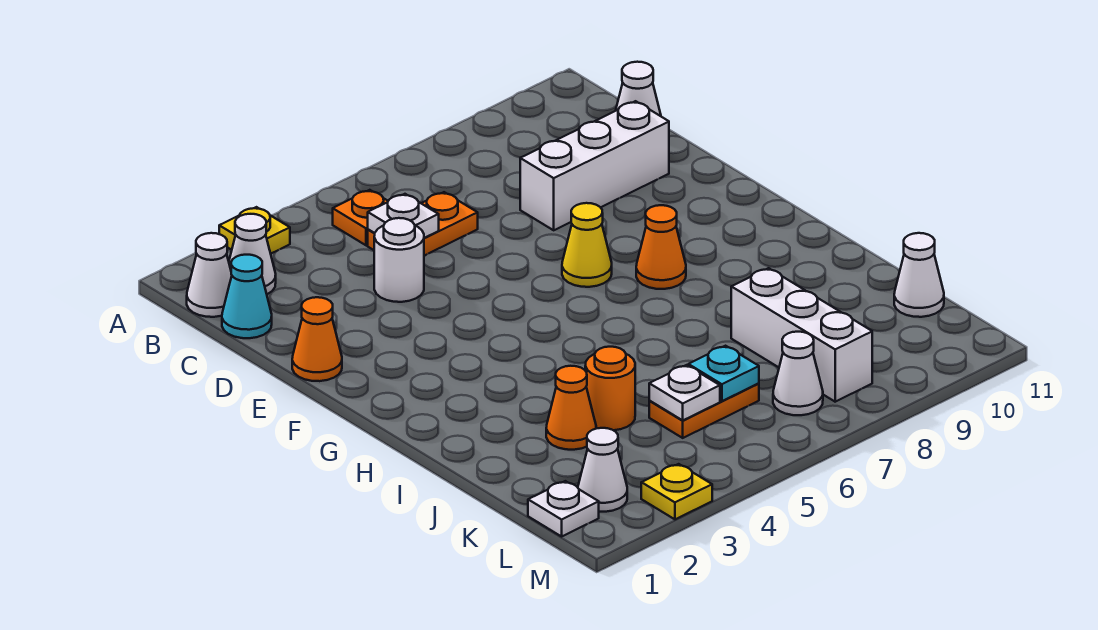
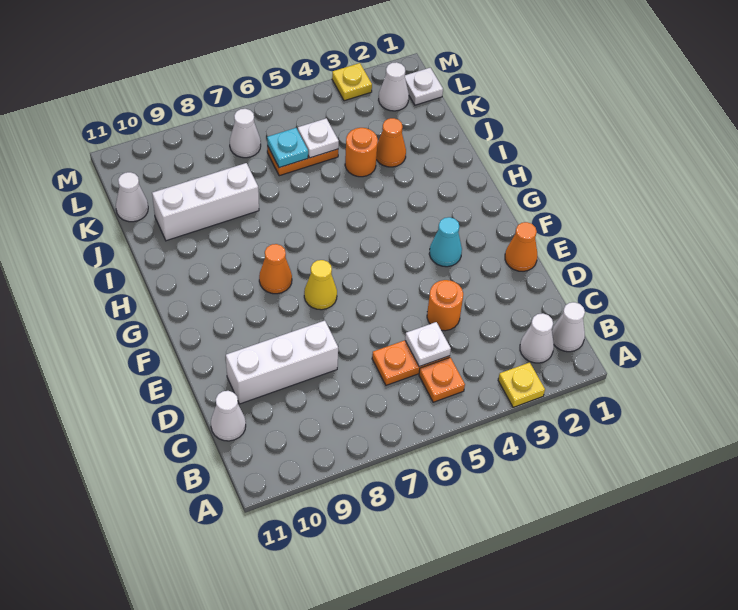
cyan 1x1 cone [222,255,272,338] -> cyan 1x1 cone moved to [429,217,462,267]
white 1x1 round brick [374,218,424,302] -> orange 1x1 round brick [427,280,463,331]
white 1x3 brick [731,268,872,402] -> white 1x3 brick turned to [152,163,259,241]

